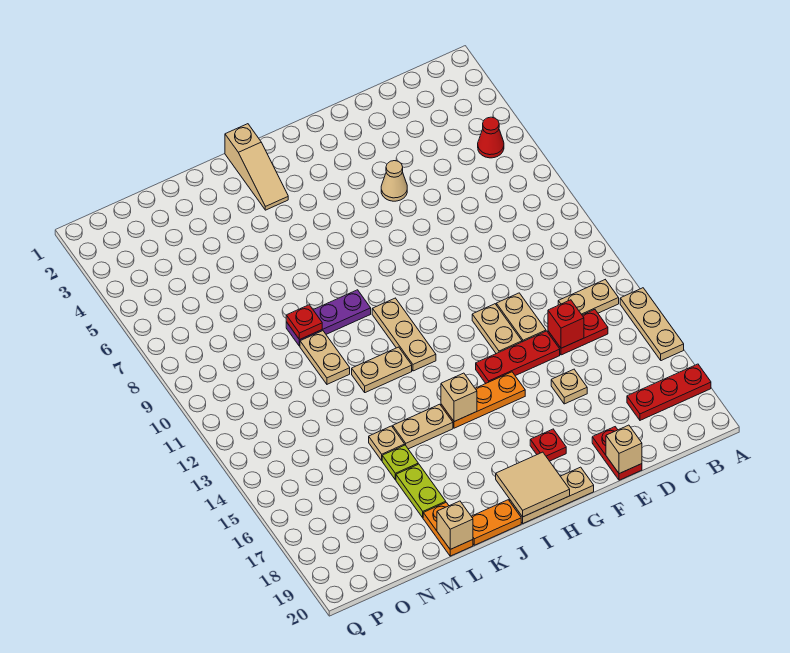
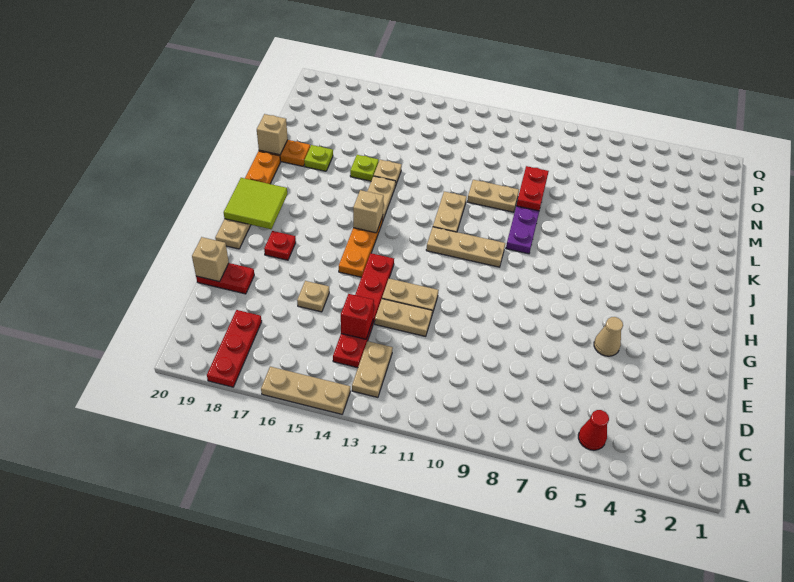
tan 2x2 tile [496,452,570,517] -> lime 2x2 tile [224,178,287,229]
tan 1x3 slope [225,124,288,210] -> none
red 1x1 plate [286,305,322,340] -> red 1x2 plate [516,166,549,211]
lime 1x2 plate [396,464,446,518] -> lime 1x1 plate [304,145,333,171]

